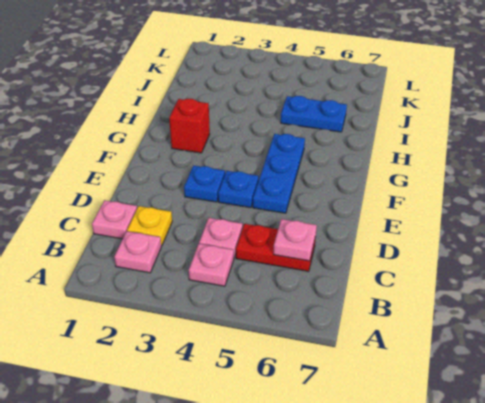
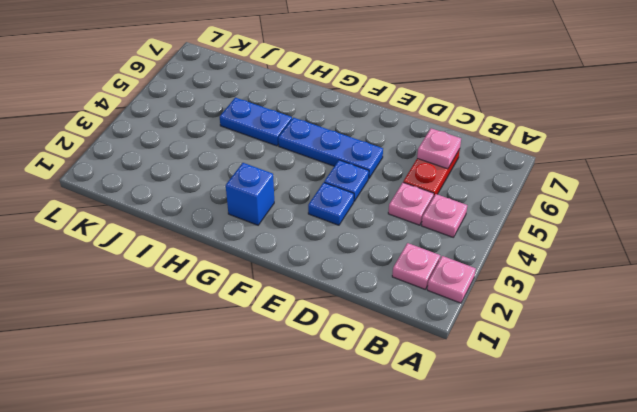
pink 1x1 plate [92,200,137,239] -> pink 1x1 plate moved to [427,256,476,303]
yellow 1x1 plate [127,206,172,246] -> none
red 1x1 brick [169,99,210,153] -> blue 1x1 brick [226,163,274,225]
blue 1x2 plate [281,96,347,132] -> blue 1x2 plate turned to [220,98,292,146]

